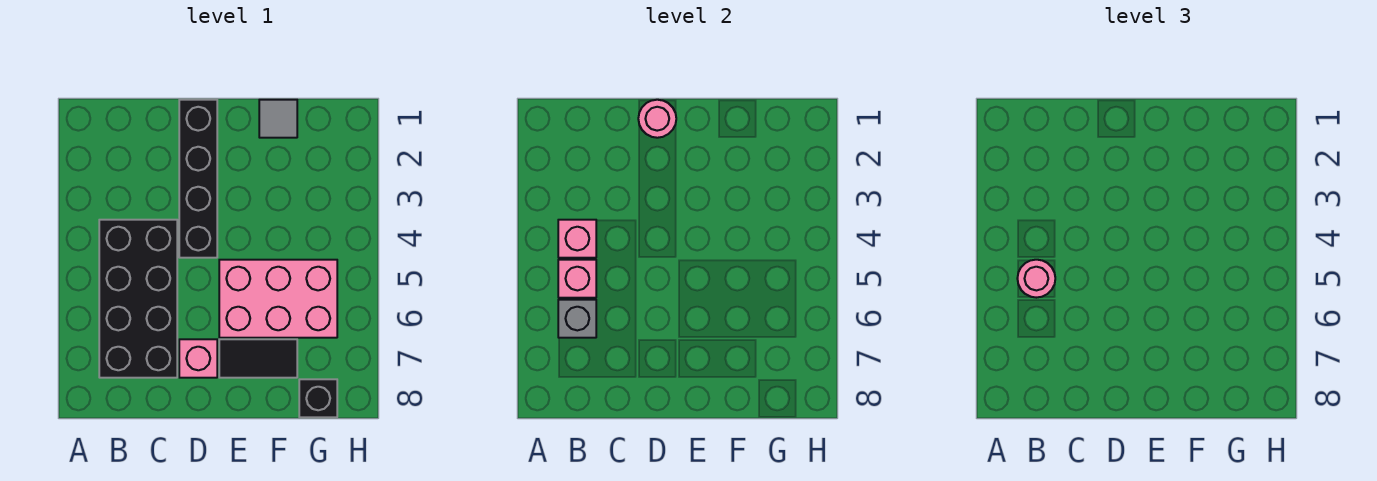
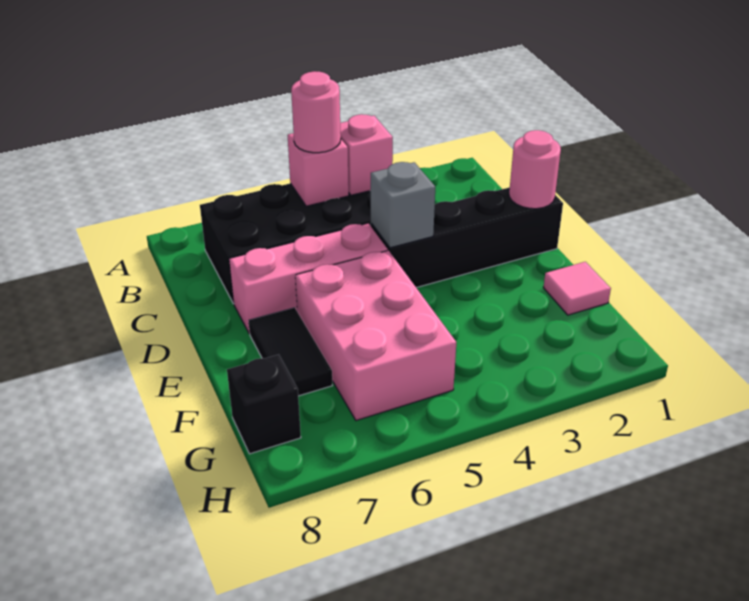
grey 1x1 brick [558,300,596,338] -> grey 1x1 brick moved to [371,162,435,248]
pink 1x1 brick [179,339,217,378] -> pink 1x3 brick [229,223,388,334]
grey 1x1 tile [259,100,297,138] -> pink 1x1 tile [543,262,611,315]

